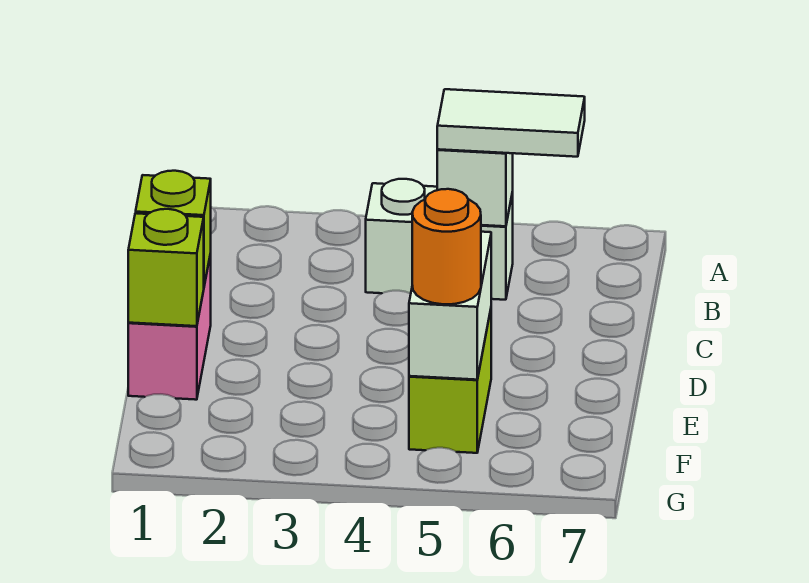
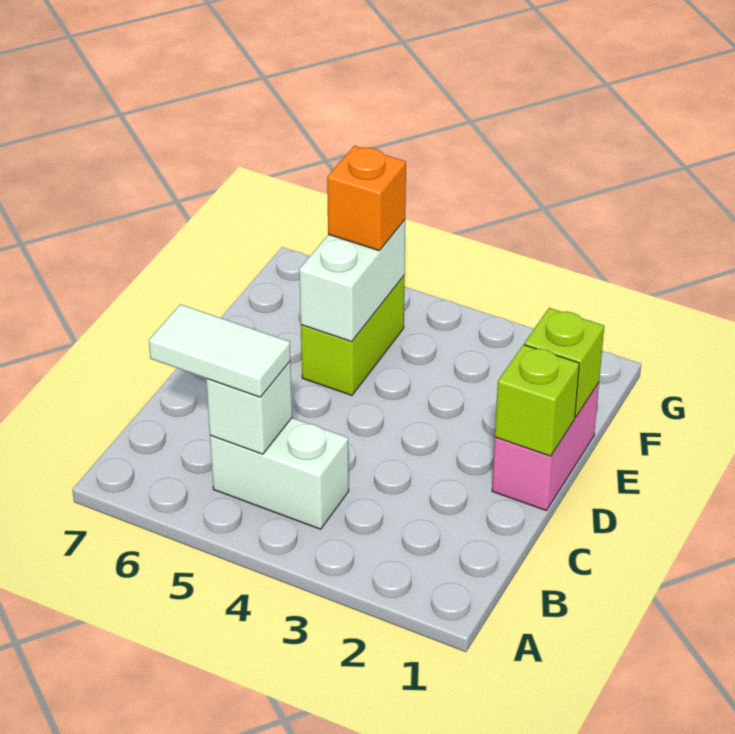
orange 1x1 round brick [412,189,481,304] -> orange 1x1 brick [327,146,406,250]

